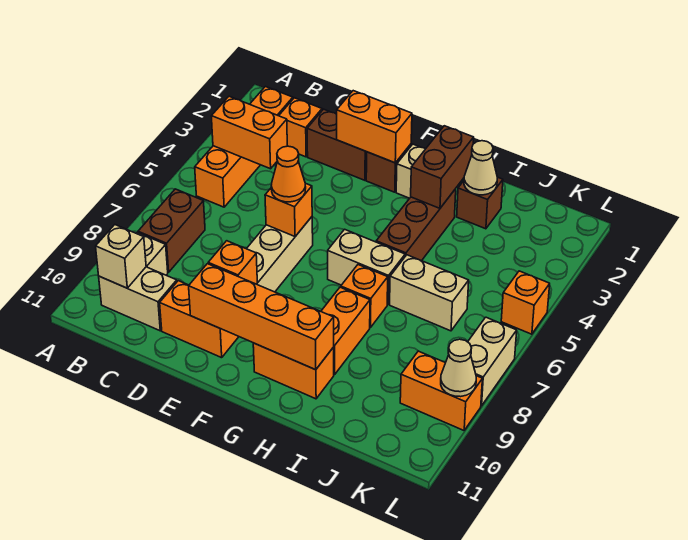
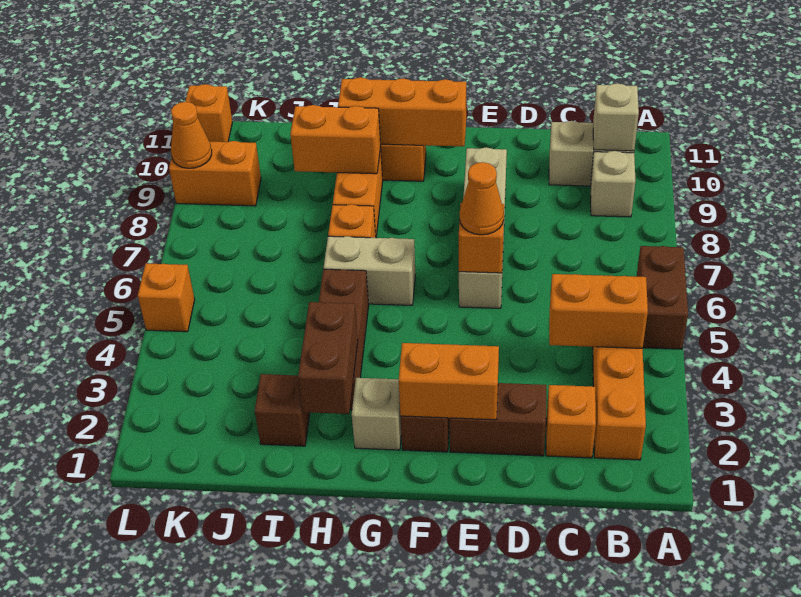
brown 1x2 brick [138,189,205,272] -> brown 1x2 brick moved to [636,246,688,349]
orange 1x2 brick [160,281,239,358] -> orange 1x2 brick moved to [290,105,381,174]
orange 1x1 brick [208,241,257,284] -> orange 1x1 brick moved to [185,84,232,142]
orange 1x4 brick [189,264,334,370] -> orange 1x3 brick [338,77,466,146]
tan 1x1 cone [464,141,497,195] -> none
tan 1x2 brick [390,255,469,331] -> none
tan 1x2 brick [468,317,517,406] -> none
tan 1x1 cone [441,339,476,397] -> orange 1x1 cone [171,102,212,168]

